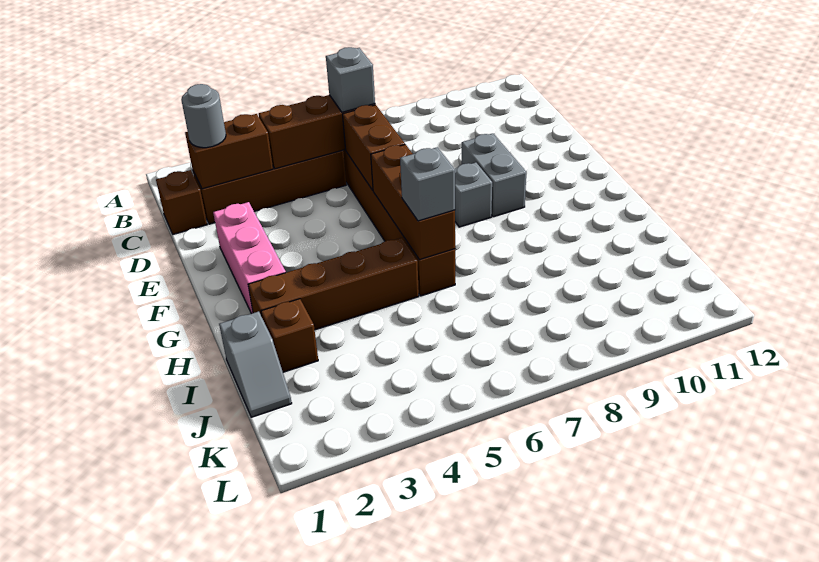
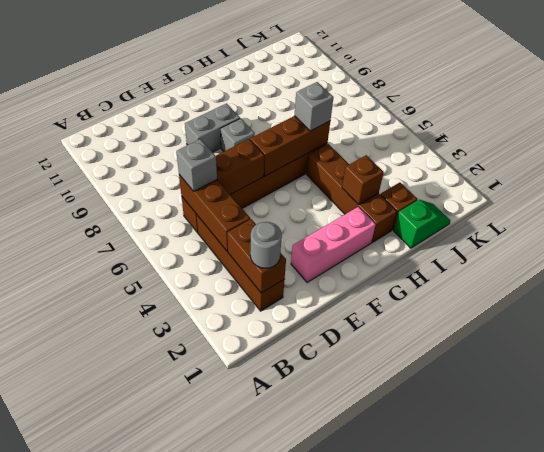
brown 1x1 brick [156,170,207,234] -> brown 1x1 brick moved to [342,155,384,205]
grey 1x2 slope [219,311,292,417] -> green 1x2 slope [394,200,451,248]

